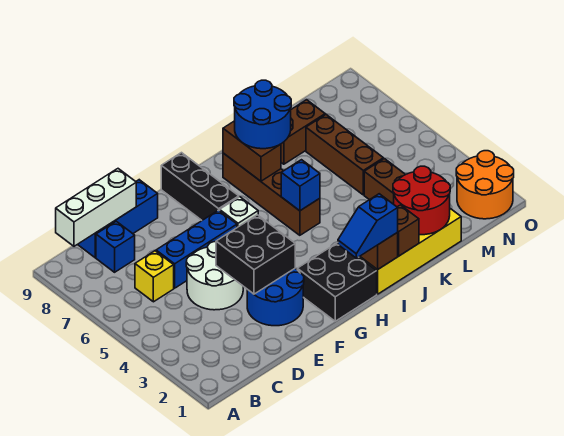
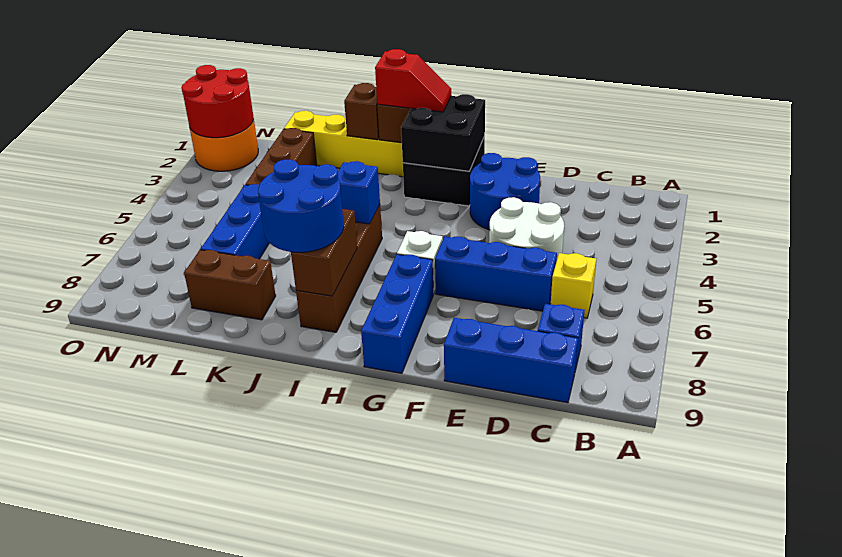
white 1x3 brick [56,169,136,246] -> none
black 2x2 brick [216,215,295,294] -> black 2x2 brick moved to [401,94,485,171]
black 1x3 brick [161,153,239,220] -> blue 1x3 brick [361,254,433,373]
blue 1x2 slope [338,194,398,258] -> red 1x2 slope [375,49,451,112]
red 2x2 round brick [393,166,450,235] -> red 2x2 round brick moved to [181,65,253,138]
brown 1x3 brick [306,115,383,195] -> blue 1x3 brick [201,184,269,259]

